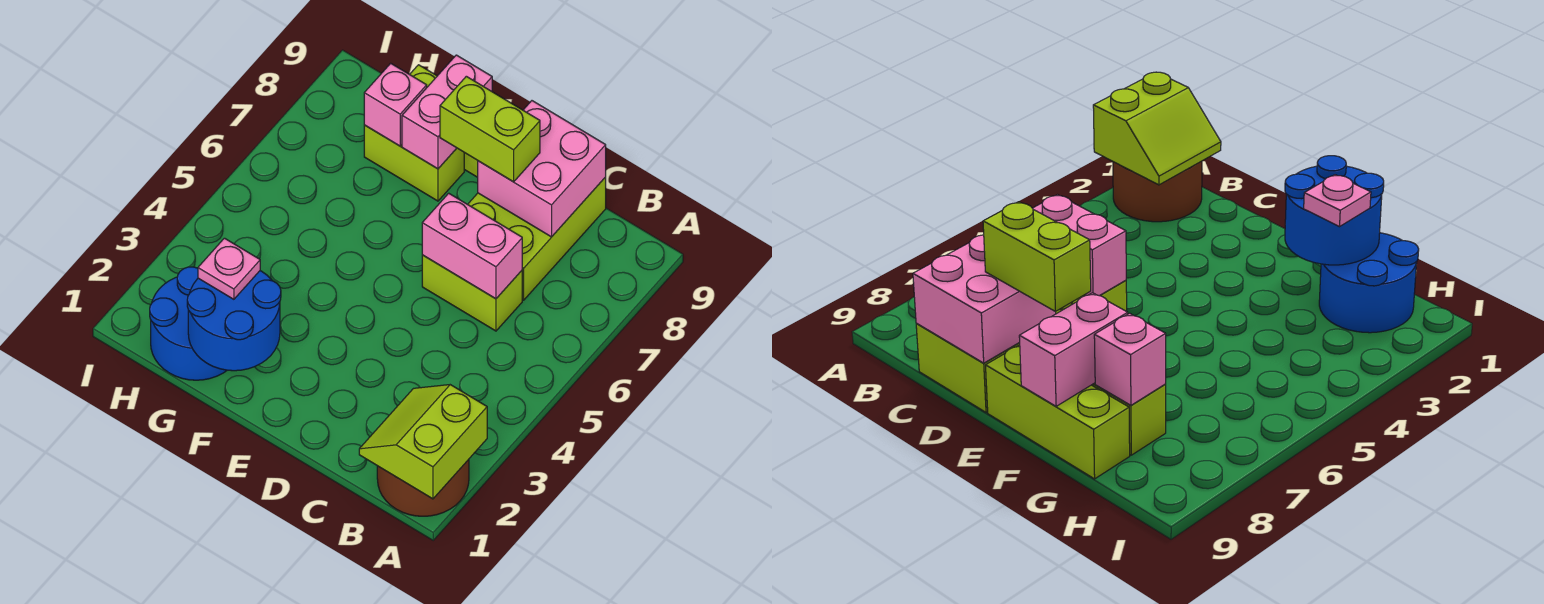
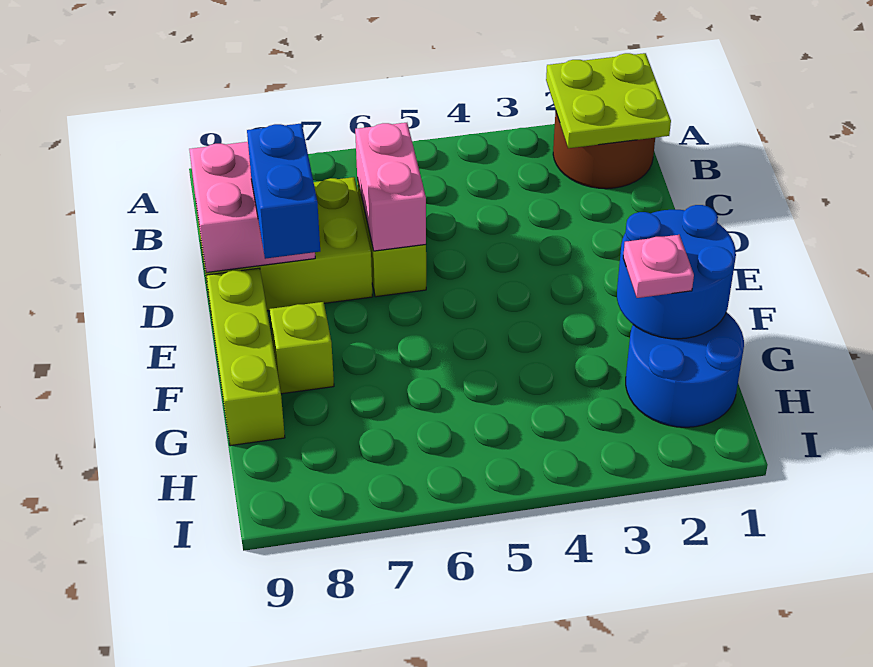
lime 2x2 slope [359,385,487,499] -> lime 2x2 plate [546,53,671,148]
lime 1x2 brick [440,76,540,182] -> blue 1x2 brick [247,123,320,259]
lime 1x2 brick [364,125,464,201] -> lime 1x1 brick [270,302,334,394]
pink 1x2 brick [402,55,492,169] -> none
pink 1x1 brick [364,63,427,146] -> none

